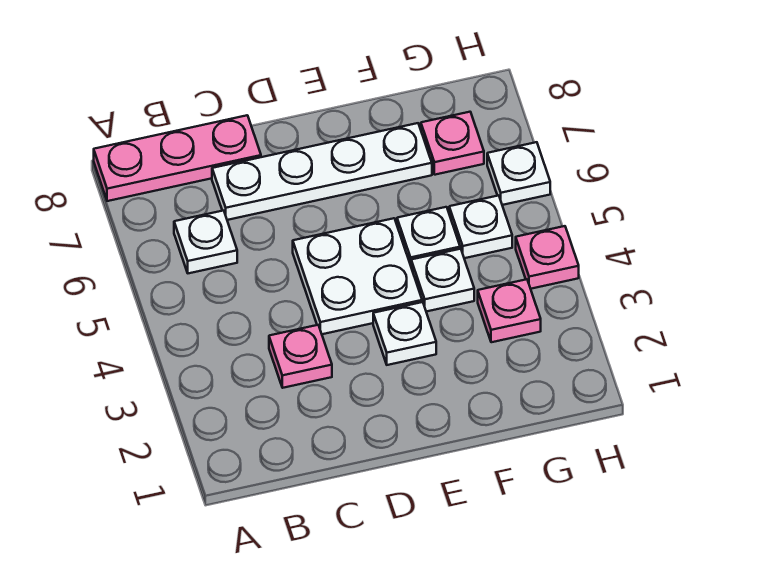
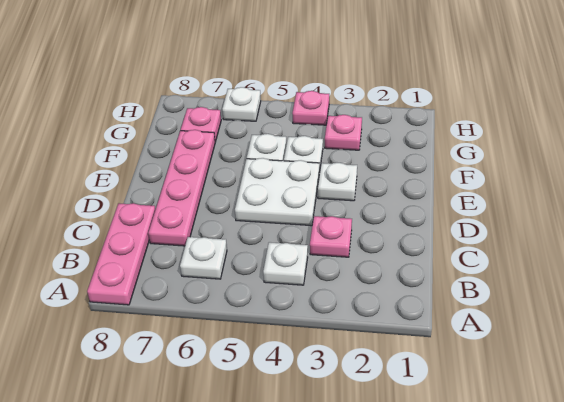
white 1x4 plate [212,123,432,220] -> pink 1x4 plate [148,130,215,246]
white 1x1 plate [449,196,512,258] -> white 1x1 plate moved to [263,242,308,285]

